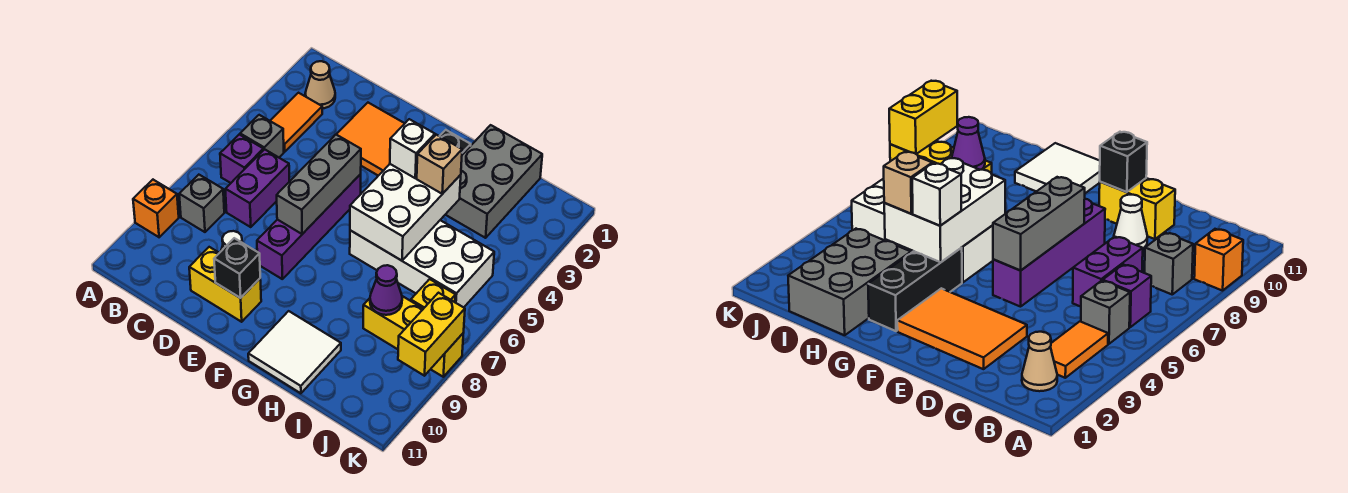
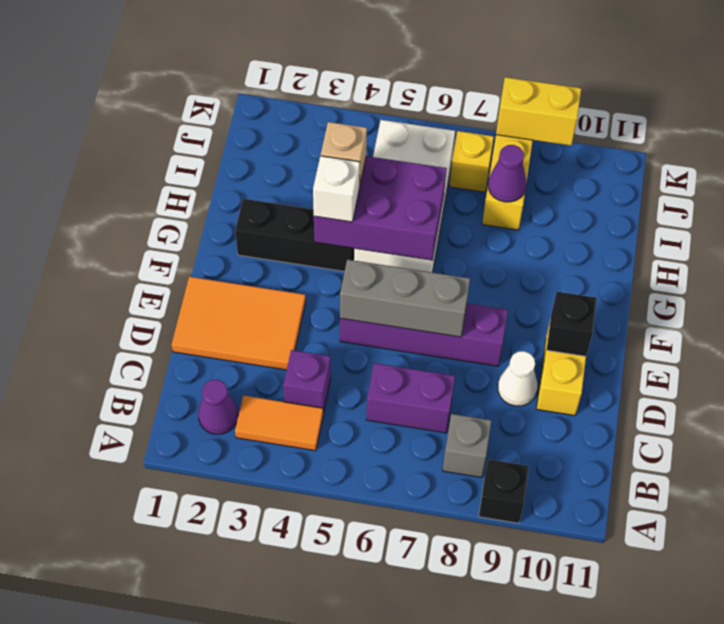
orange 1x1 brick [133,180,179,237] -> black 1x1 brick [479,459,529,523]
tan 1x1 cone [305,61,335,108] -> purple 1x1 cone [198,380,238,434]
grey 1x1 brick [240,115,284,157] -> none
purple 1x1 brick [220,134,263,183] -> purple 1x1 brick moved to [283,350,331,413]
orange 2x3 tile [336,103,405,176] -> orange 2x3 tile turned to [172,277,306,370]
white 2x3 brick [350,164,461,261] -> purple 2x3 brick [314,156,447,260]
white 2x2 tile [248,311,341,393] -> none
grey 2x3 brick [445,125,542,238] -> none

